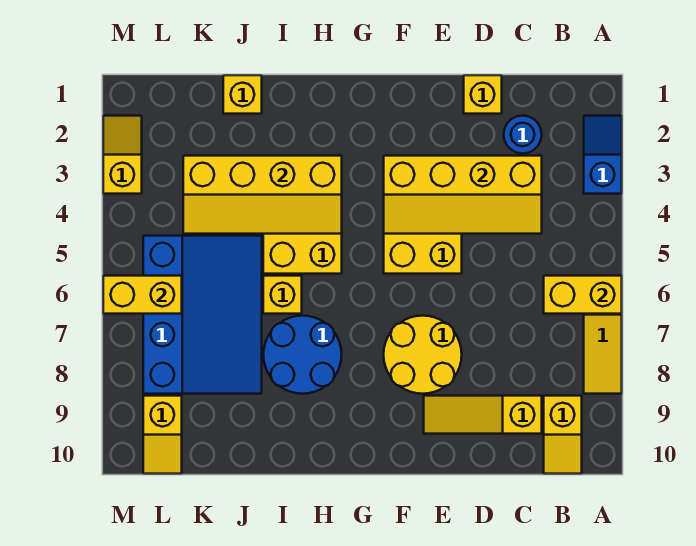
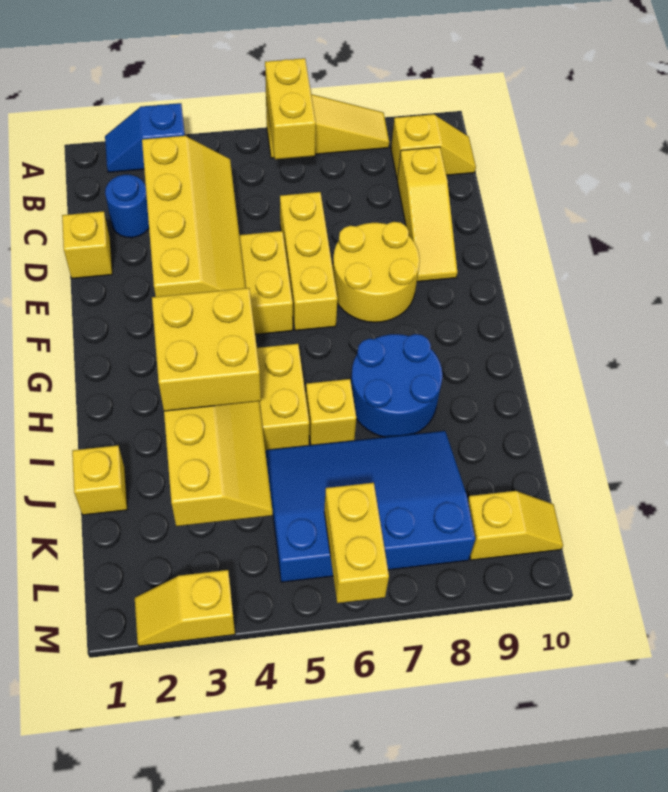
none -> yellow 1x3 brick [280,192,338,330]
none -> yellow 2x2 brick [152,288,261,411]

